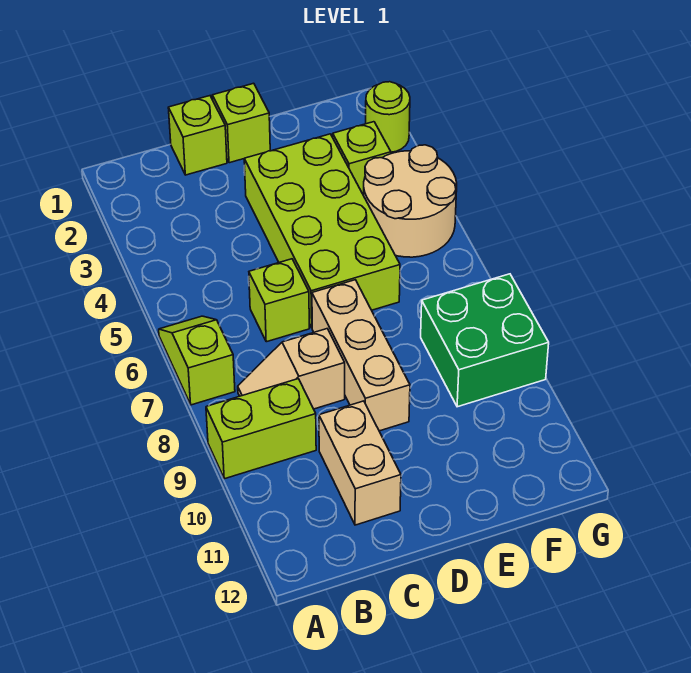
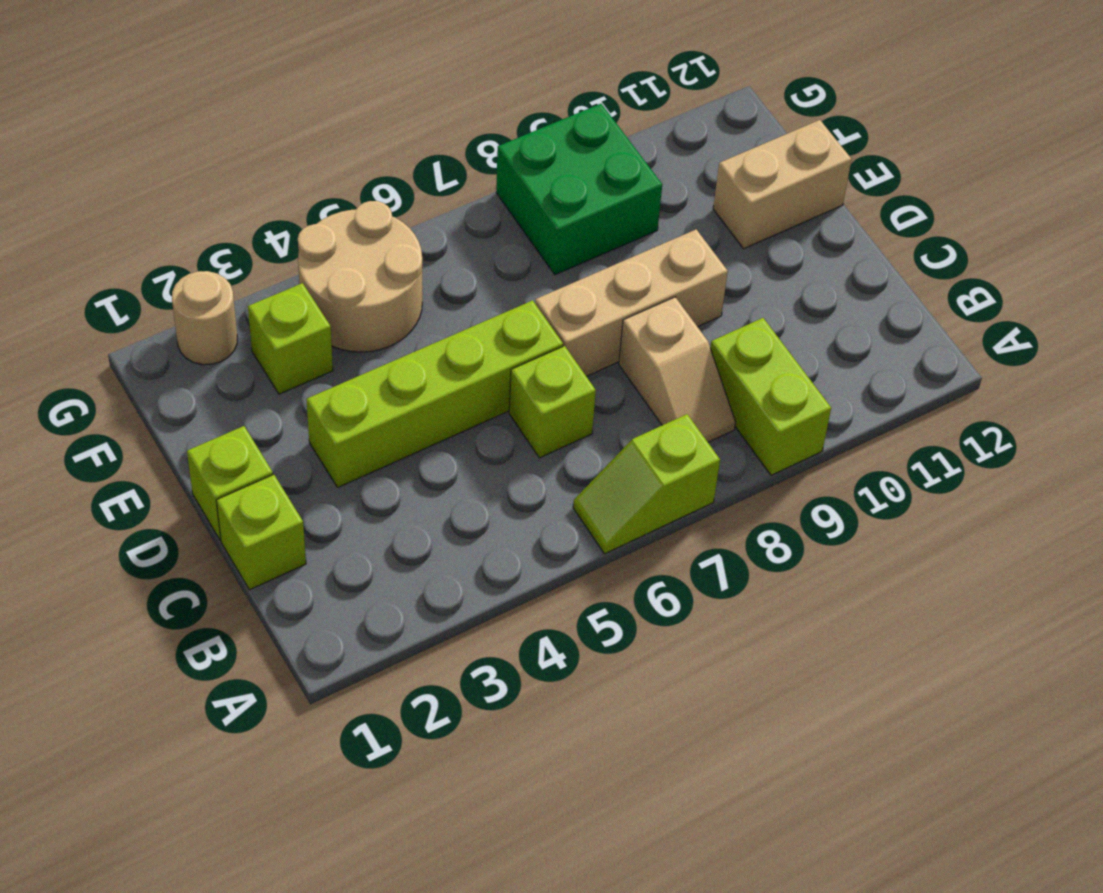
tan 1x2 brick [319,401,401,525] -> tan 1x2 brick moved to [713,120,852,249]
lime 2x4 brick [244,134,400,328] -> lime 1x4 brick [306,300,563,487]
lime 1x1 round brick [366,82,410,152] -> tan 1x1 round brick [172,271,237,365]

